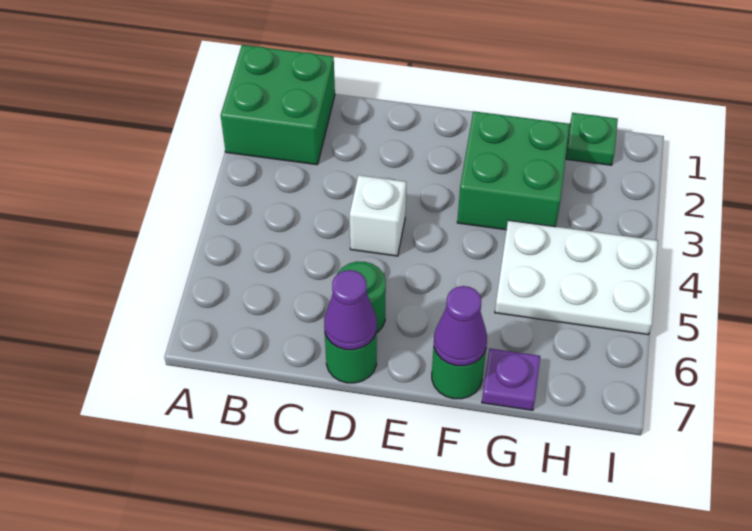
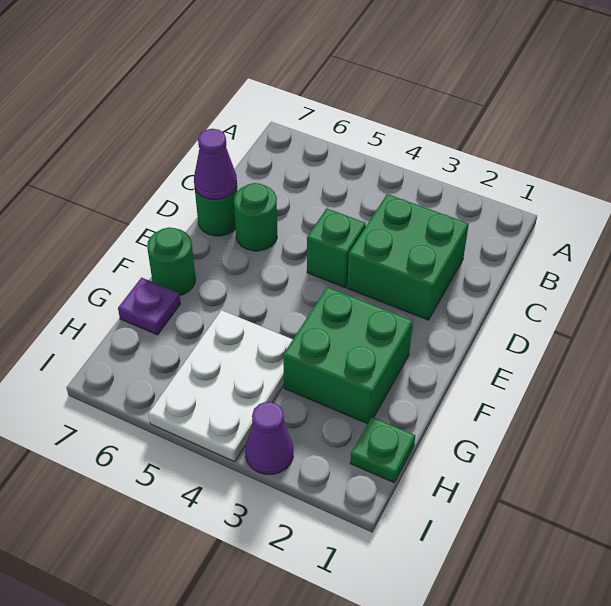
green 2x2 brick [221,45,335,165] -> green 2x2 brick moved to [347,194,469,320]
white 1x1 brick [350,175,406,256] -> green 1x1 brick [307,209,366,287]
purple 1x1 cone [434,286,487,366] -> purple 1x1 cone moved to [245,402,293,474]

